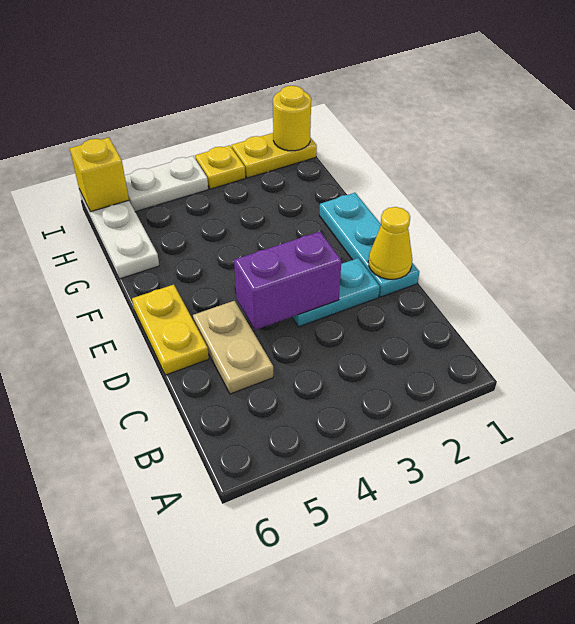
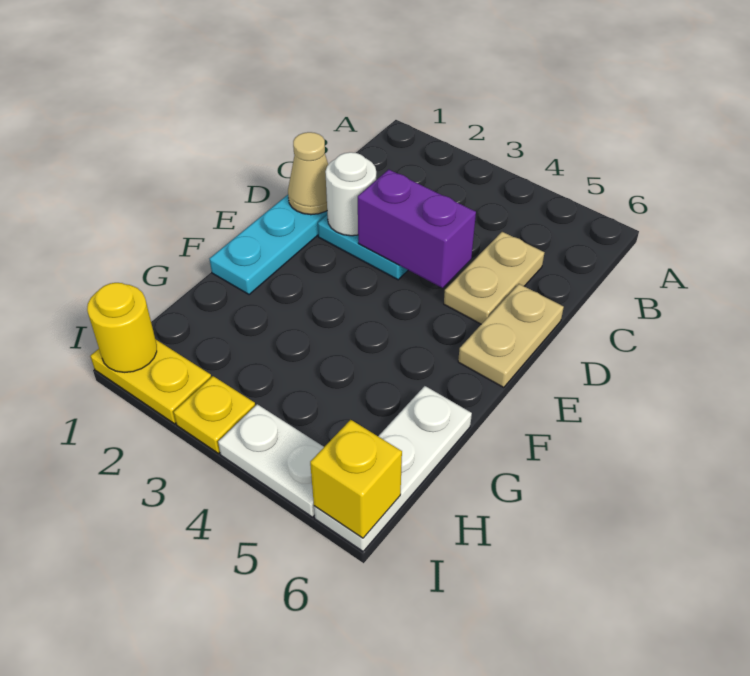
yellow 1x1 cone [368,207,412,279] -> tan 1x1 cone [288,132,328,215]
none -> white 1x1 round brick [325,152,376,236]
yellow 1x2 plate [132,285,209,375] -> tan 1x2 plate [458,284,564,388]

